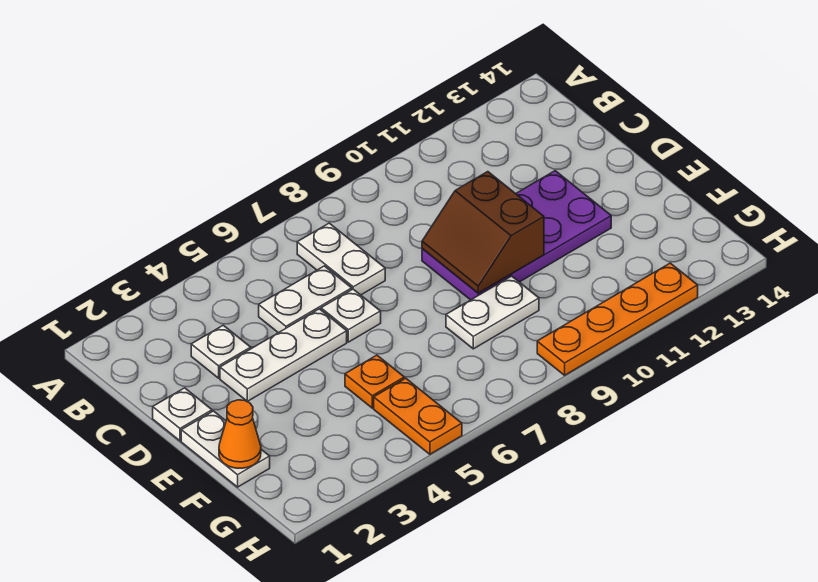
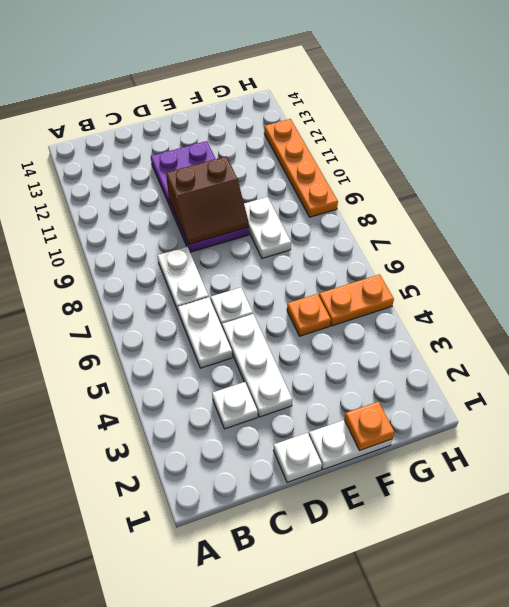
white 1x2 plate [297,223,385,295] -> white 1x2 plate turned to [157,247,209,313]
orange 1x1 cone [219,400,261,468] -> orange 1x1 plate [344,402,394,451]

